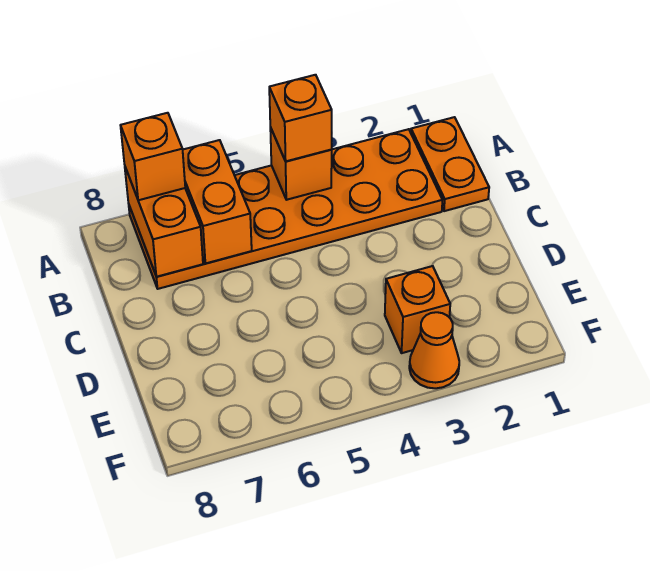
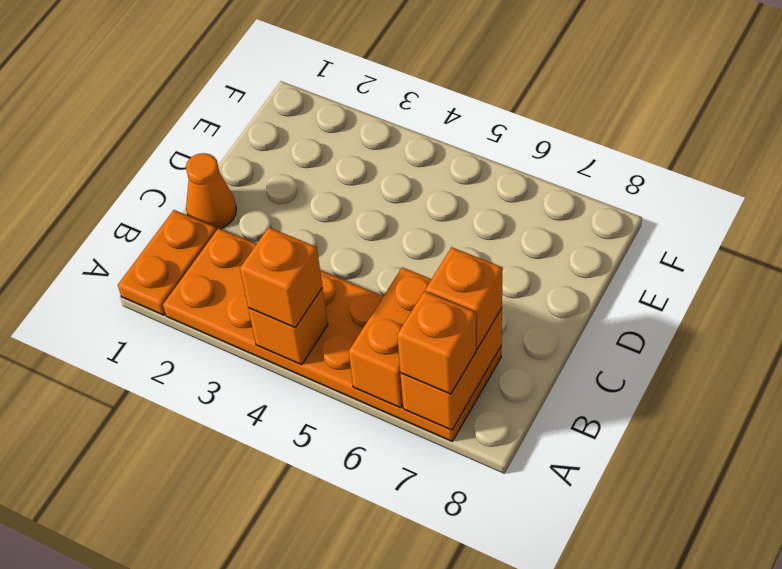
orange 1x1 brick [385,266,450,353] -> orange 1x1 brick moved to [426,247,503,349]
orange 1x1 cone [409,312,459,388] -> orange 1x1 cone moved to [186,153,236,229]

